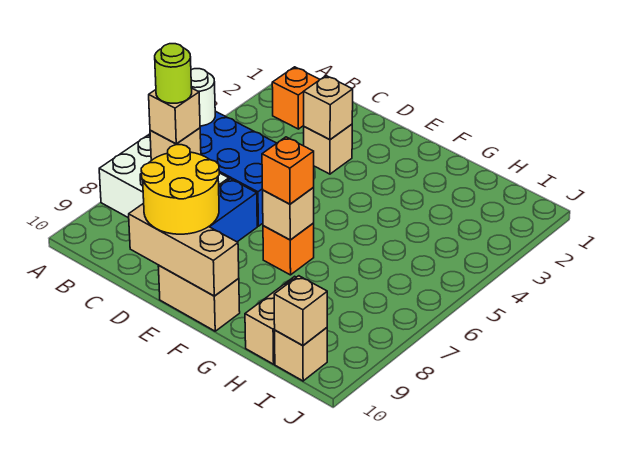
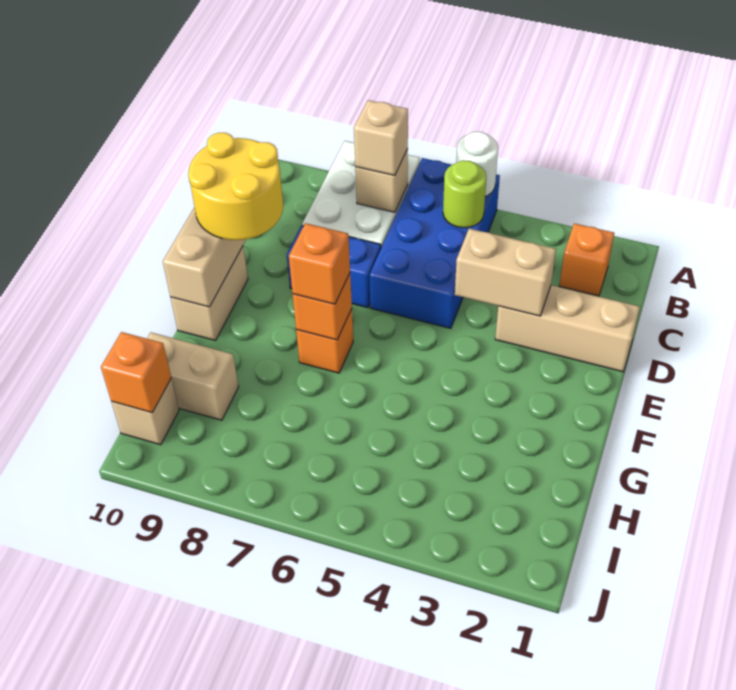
lime 1x1 round brick [155,44,192,103] -> lime 1x1 round brick moved to [443,160,486,228]
tan 1x1 brick [304,124,352,174] -> tan 1x3 brick [495,285,640,372]
tan 1x1 brick [304,76,353,140] -> tan 1x2 brick [455,229,556,316]
tan 1x1 brick [263,187,314,240] -> orange 1x1 brick [293,273,352,340]
tan 1x1 brick [274,276,327,346] -> orange 1x1 brick [101,332,171,413]

